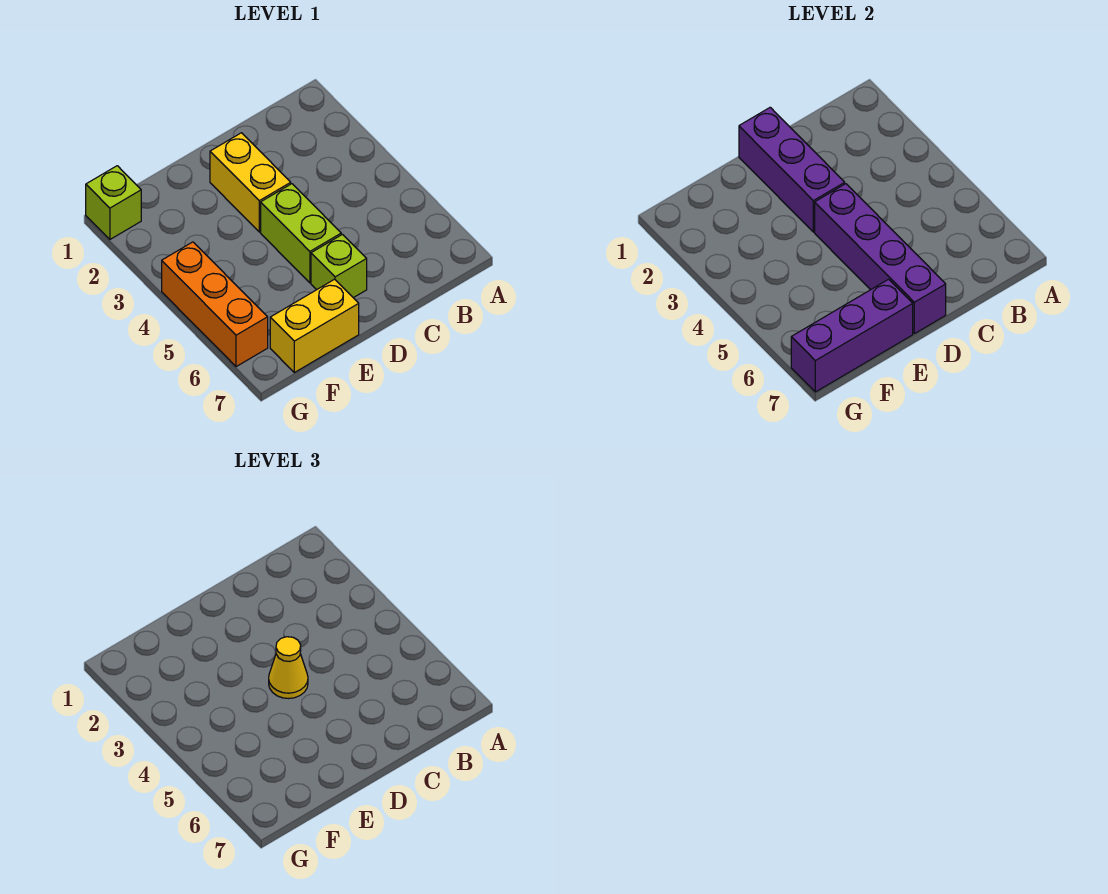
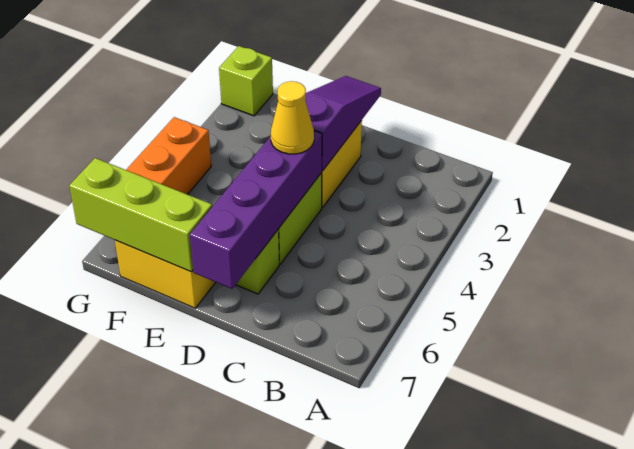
purple 1x3 brick [739,107,845,232] -> purple 1x3 slope [305,76,381,171]
purple 1x3 brick [791,279,913,392] -> lime 1x3 brick [69,158,212,272]

